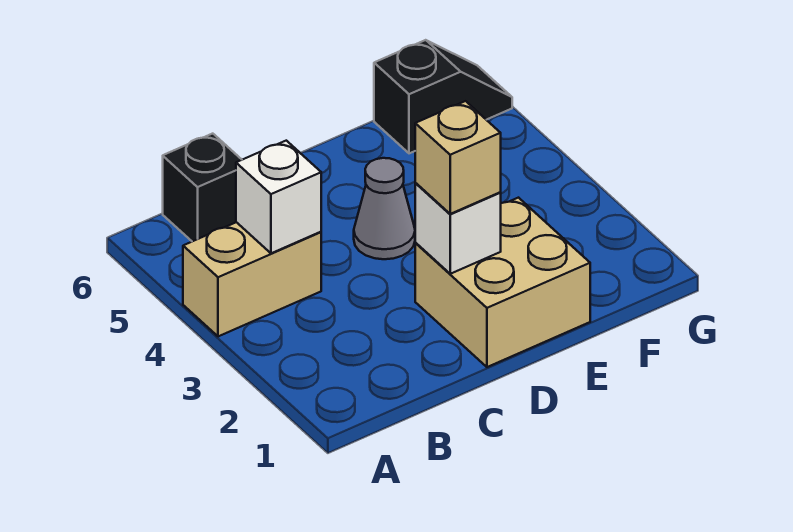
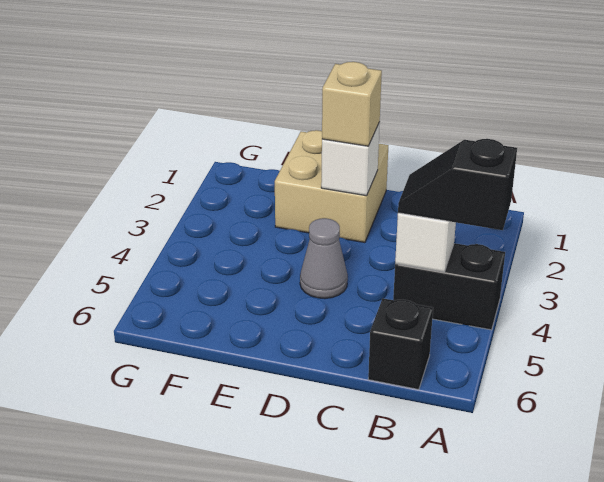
tan 1x2 brick [183,222,321,336] -> black 1x2 brick [393,243,505,330]
black 1x2 slope [374,40,512,153] -> black 1x2 slope moved to [398,139,517,230]

